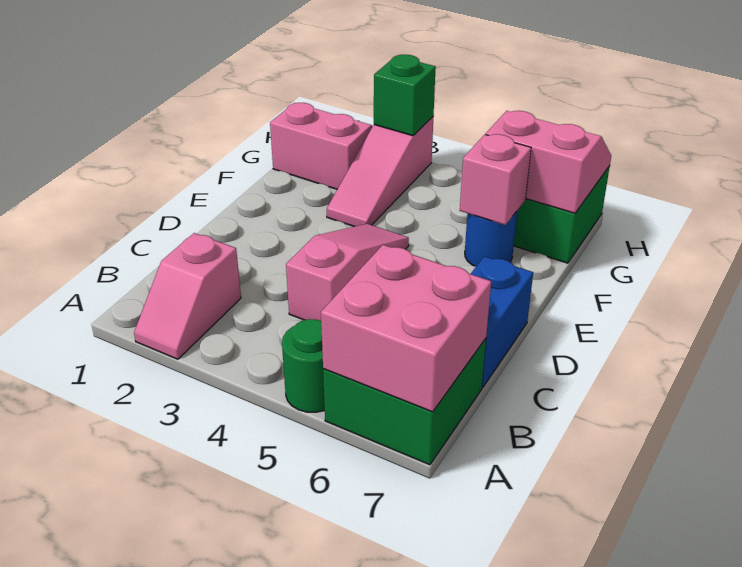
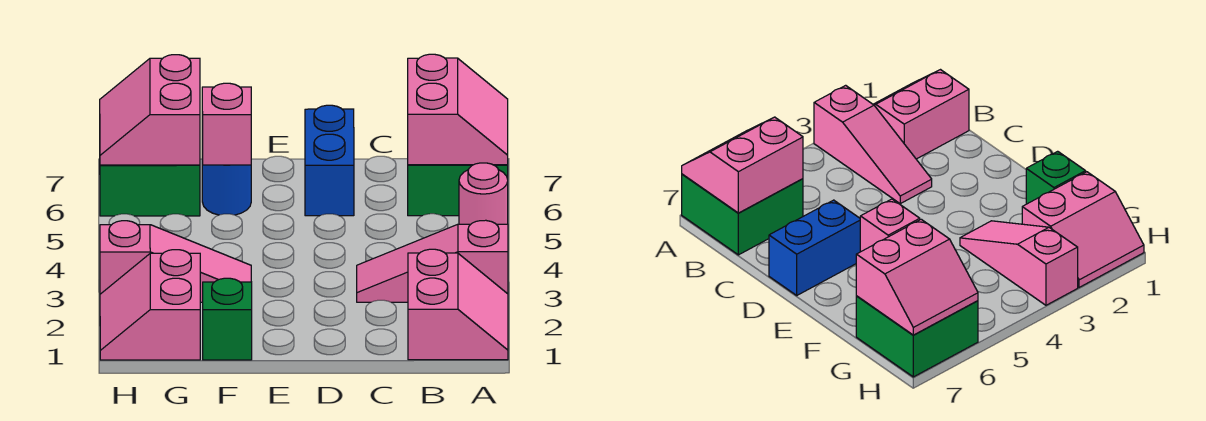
pink 1x2 slope [134,233,241,359] -> pink 2x2 slope [408,249,508,360]
green 1x1 round brick [282,319,325,412] -> pink 1x1 round brick [459,163,508,224]
pink 2x2 brick [321,245,491,412] -> pink 2x2 slope [408,54,508,165]
pink 1x3 slope [286,224,409,321] -> pink 1x3 slope moved to [357,220,508,302]
blue 1x2 brick [471,256,533,388] -> blue 1x2 brick turned to [305,105,354,216]
green 1x1 brick [374,55,436,136] -> green 1x1 brick moved to [203,278,252,360]

